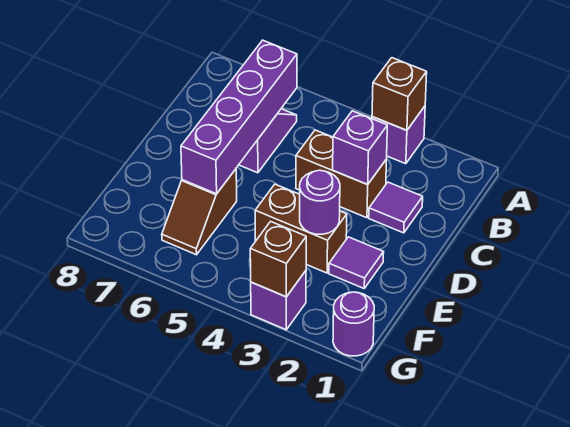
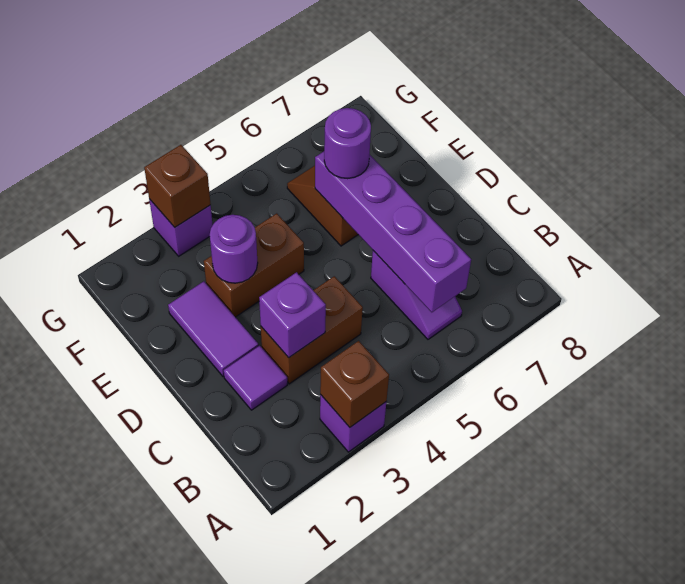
purple 1x1 tile [329,237,384,288] -> purple 1x2 tile [168,281,259,377]
purple 1x1 round brick [333,292,374,356] -> purple 1x1 round brick moved to [324,108,371,179]

